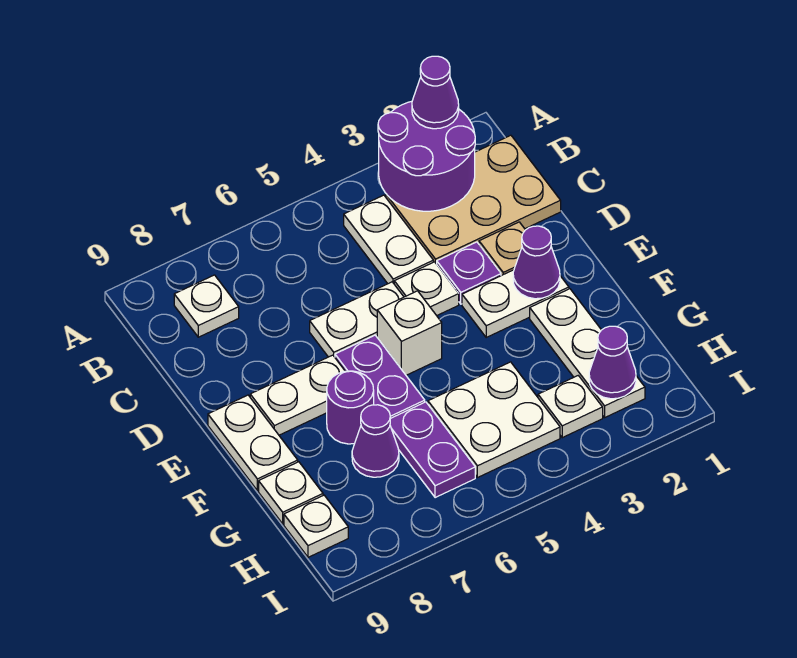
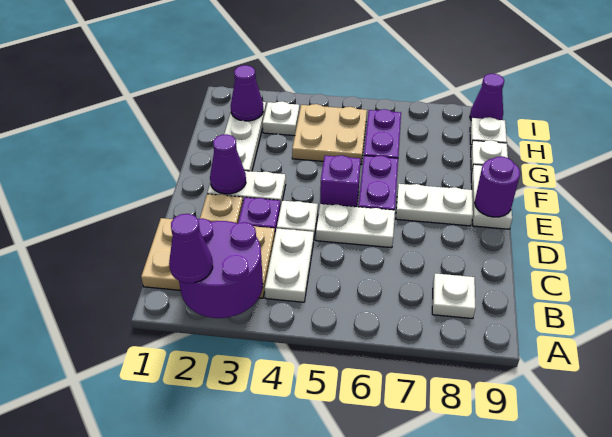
white 1x1 brick [377,291,442,375] -> purple 1x1 brick [320,155,361,207]
purple 1x1 round brick [327,371,374,444] -> purple 1x1 round brick moved to [475,156,520,217]
white 2x2 plate [428,362,560,478] -> tan 2x2 plate [292,104,367,164]
purple 1x1 cone [352,405,399,477] -> purple 1x1 cone moved to [470,74,504,121]

